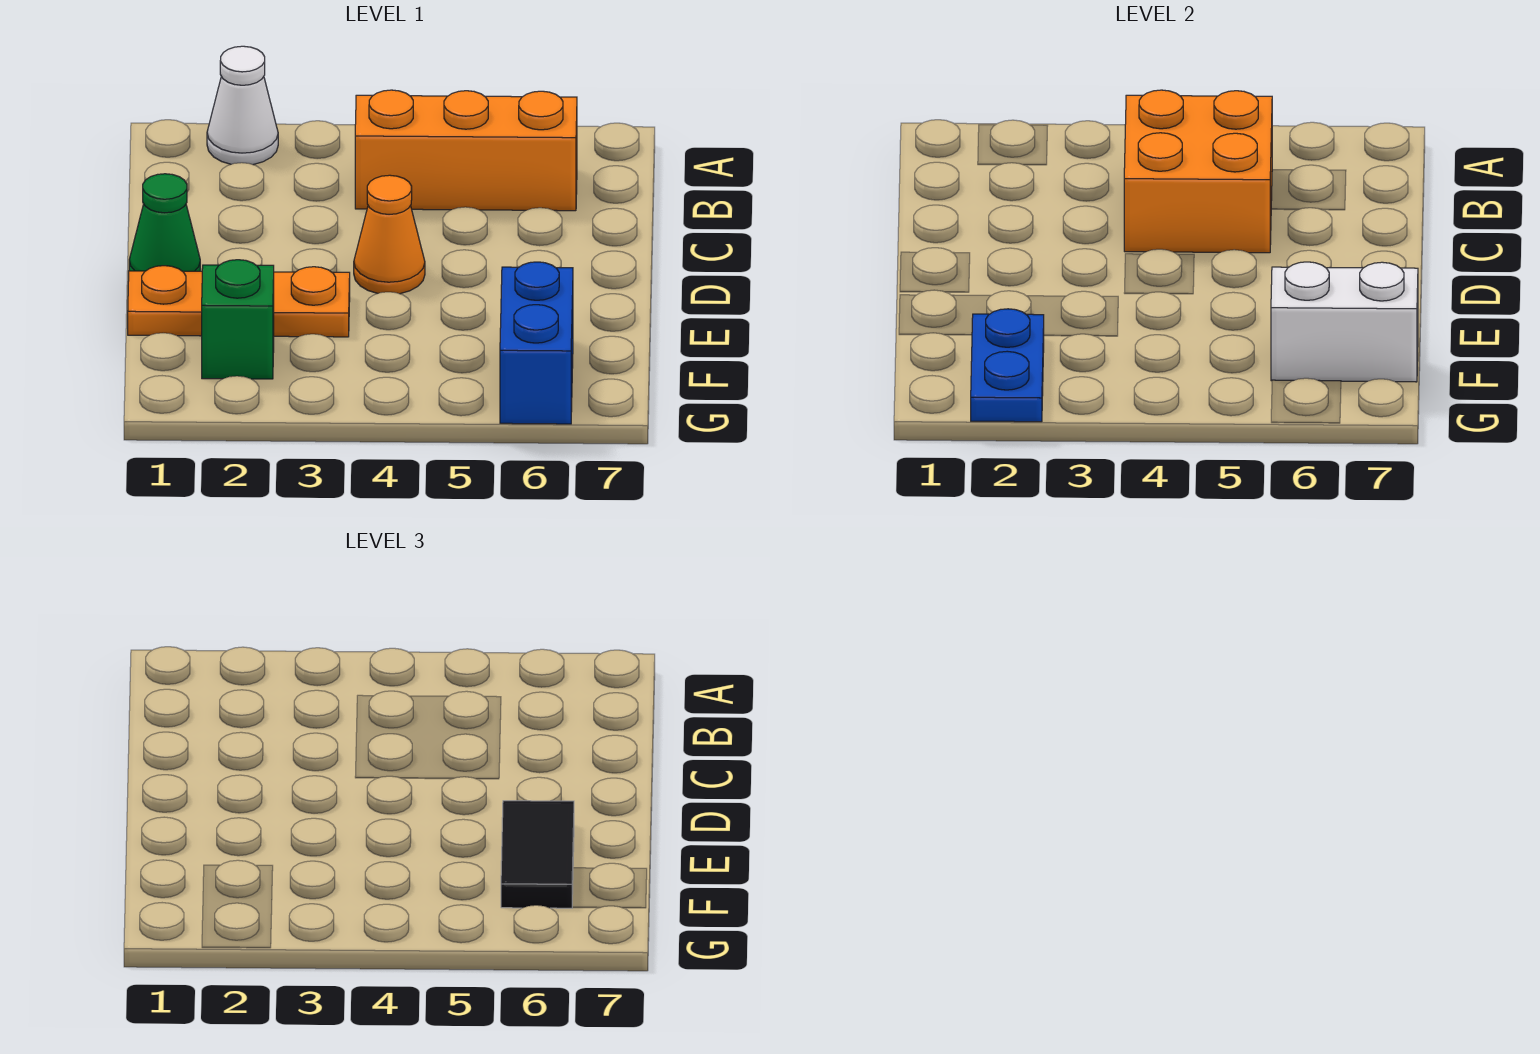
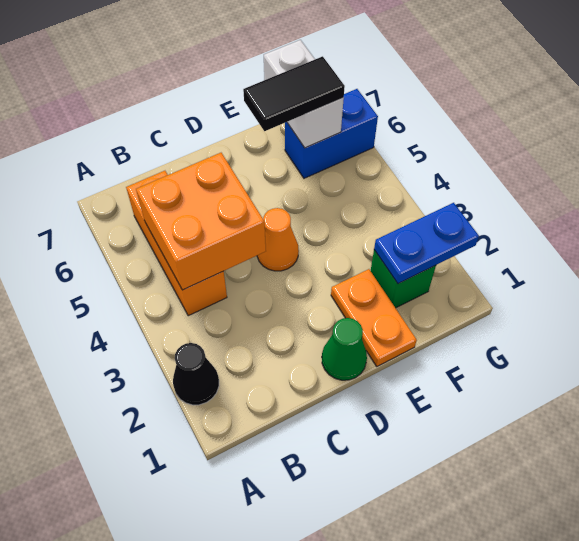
white 1x1 cone [207,46,278,165] -> black 1x1 cone [173,343,219,405]
orange 1x3 plate [128,266,350,337] -> orange 1x2 plate [331,269,417,366]

